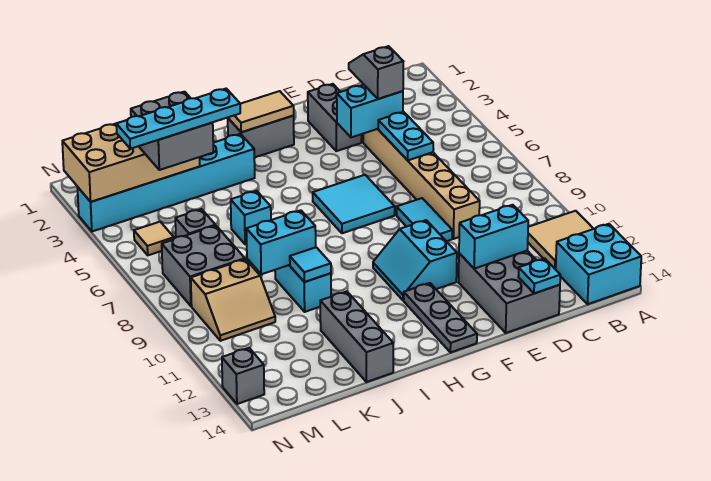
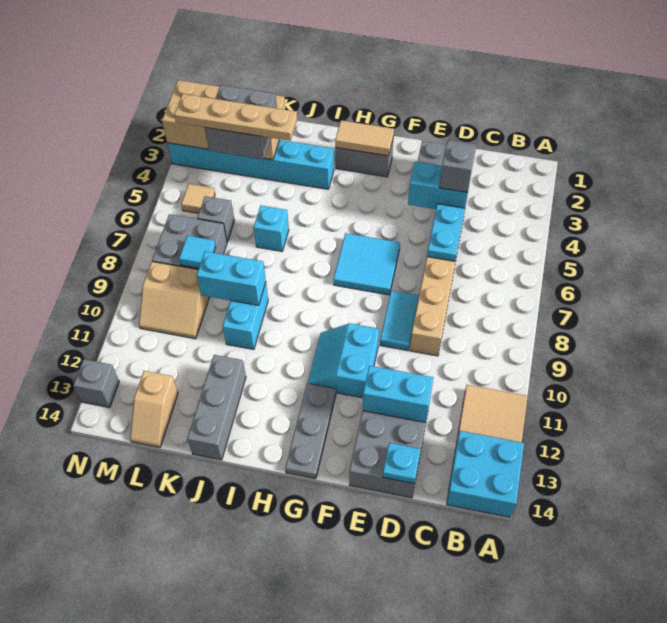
cyan 1x4 plate [116,89,240,149] -> tan 1x4 plate [174,94,297,141]
cyan 1x1 tile [290,247,331,282] -> cyan 1x1 tile moved to [179,236,216,268]
none -> tan 1x2 slope [130,371,178,448]

